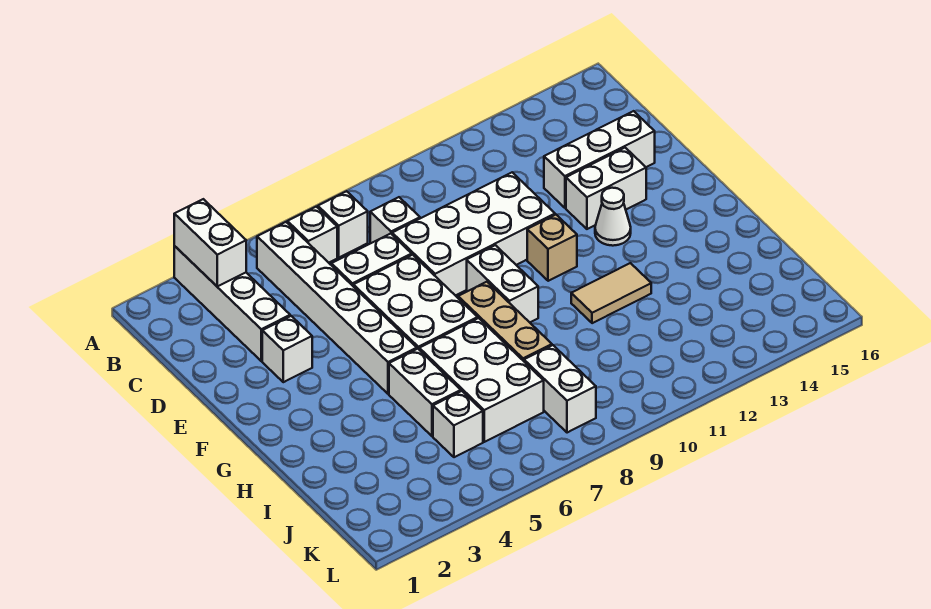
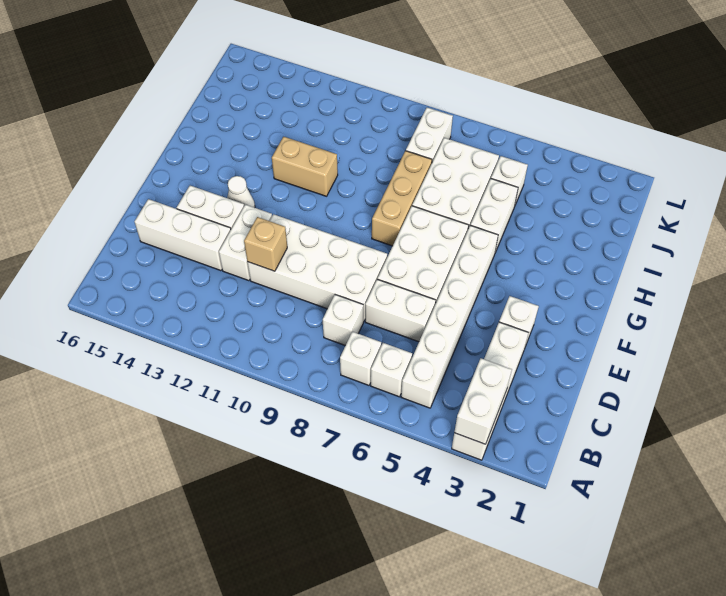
white 1x2 brick [467,245,538,322] -> white 1x2 brick moved to [219,205,272,281]
tan 1x1 brick [527,215,577,281] -> tan 1x1 brick moved to [244,217,287,271]
tan 1x2 tile [571,263,651,323] -> tan 1x2 brick [272,137,338,196]

